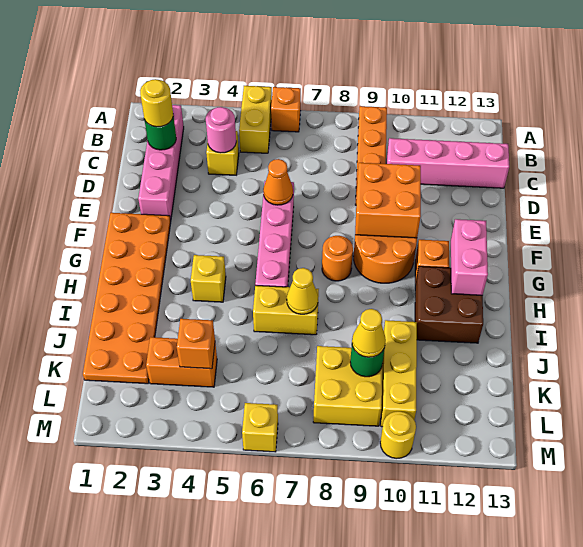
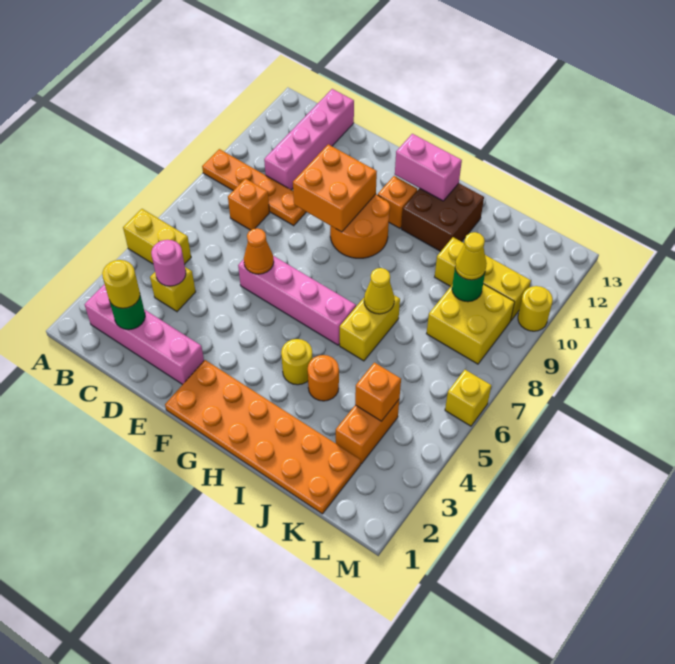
orange 1x1 brick [271,87,301,132] -> orange 1x1 brick moved to [228,179,269,230]
orange 1x1 round brick [322,236,353,281] -> orange 1x1 round brick moved to [308,355,339,401]
yellow 1x1 brick [191,255,226,302] -> yellow 1x1 round brick [281,339,313,385]

